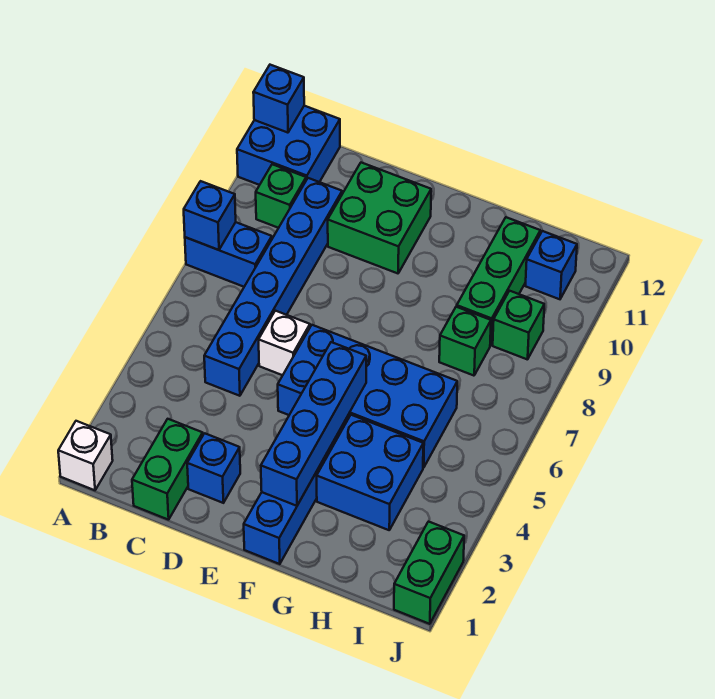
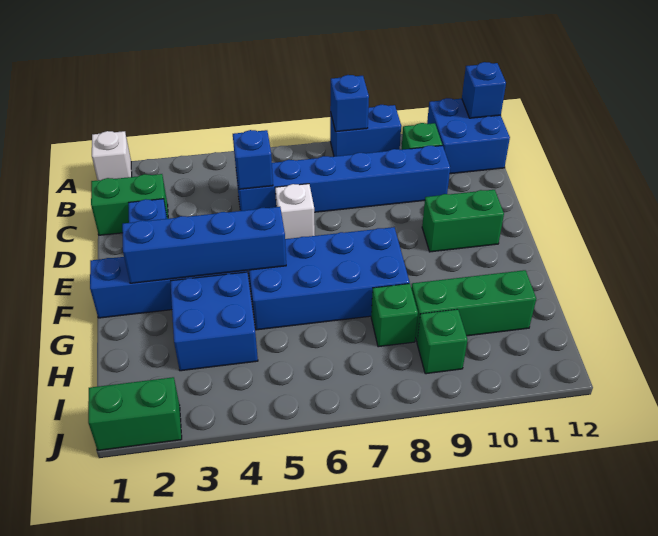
blue 1x2 brick [185,222,272,287] -> blue 1x2 brick turned to [330,105,401,156]
green 2x2 brick [328,163,431,273] -> green 1x2 brick [422,190,504,252]
blue 2x4 brick [278,325,457,468] -> blue 2x4 brick turned to [248,227,410,330]
blue 1x1 brick [525,231,577,299] -> blue 1x1 brick moved to [233,130,273,189]

